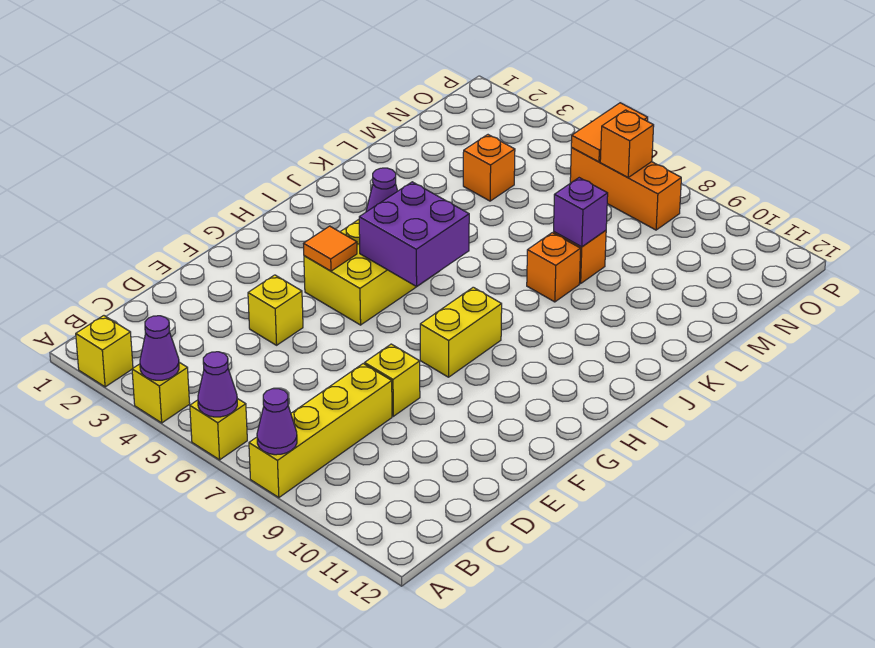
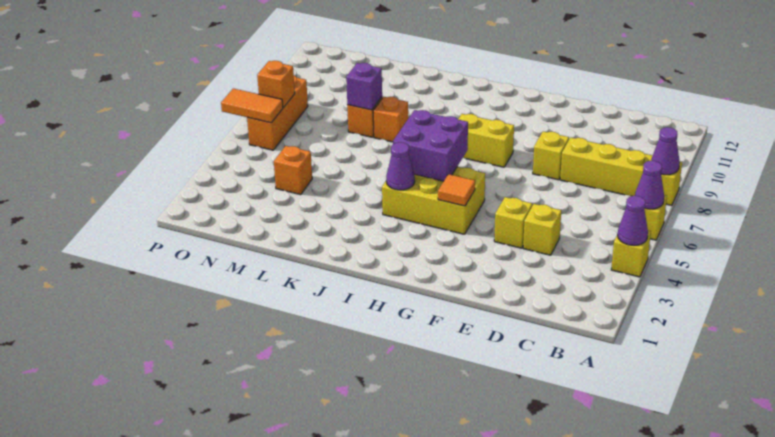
yellow 1x1 brick [76,316,133,387] -> yellow 1x1 brick moved to [523,204,561,255]

